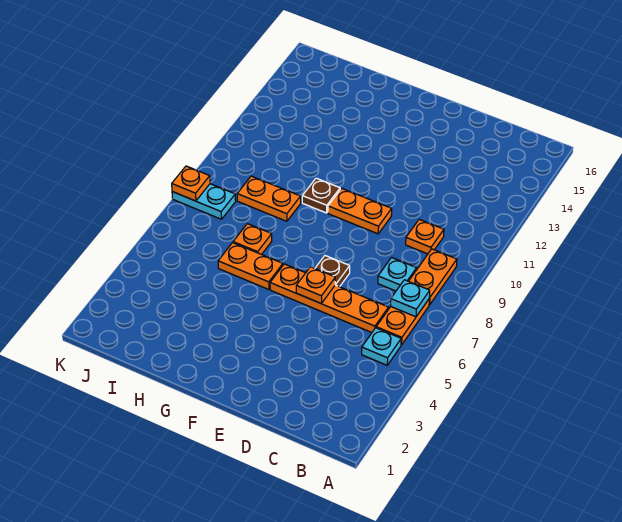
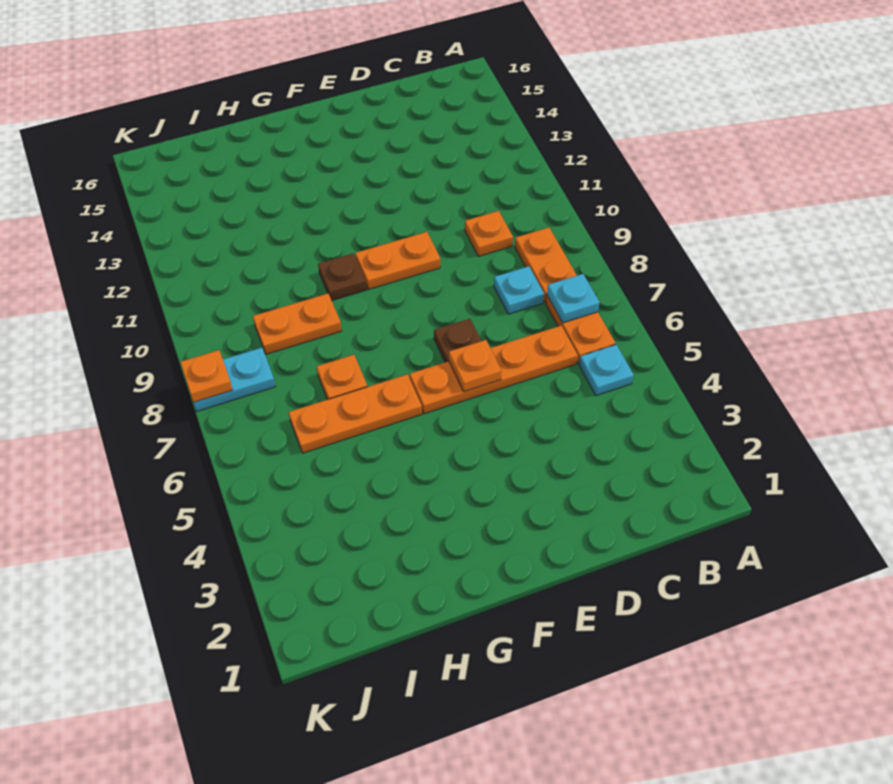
orange 1x2 plate [218,243,283,289] -> orange 1x3 plate [289,374,422,453]

